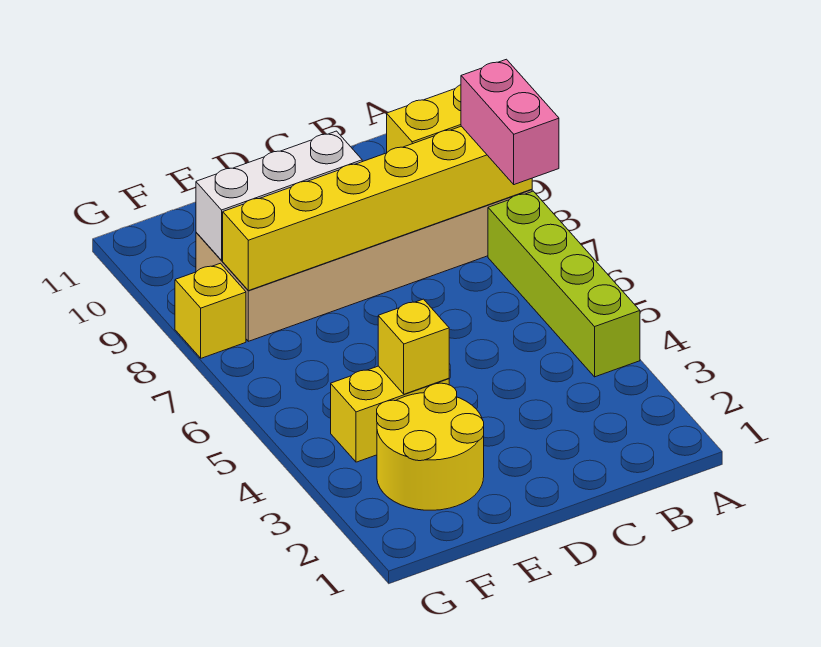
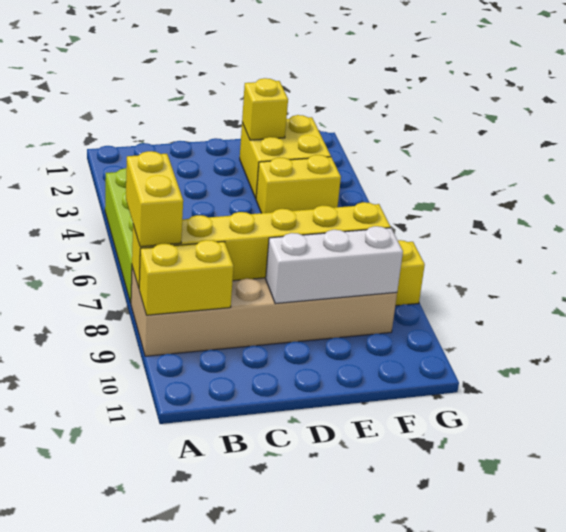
pink 1x2 brick [461,59,559,185] -> yellow 1x2 brick [126,151,183,247]
yellow 2x2 round brick [377,383,484,510] -> yellow 2x2 brick [240,115,331,198]
yellow 1x1 brick [378,299,449,394] -> yellow 1x1 brick moved to [242,78,288,140]

